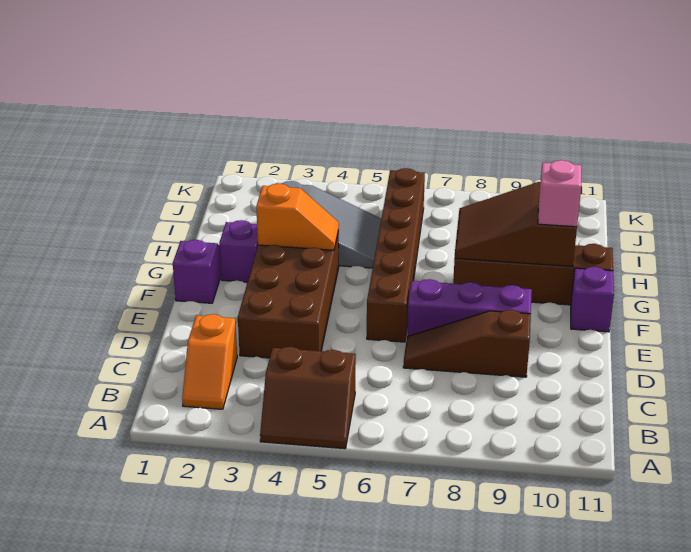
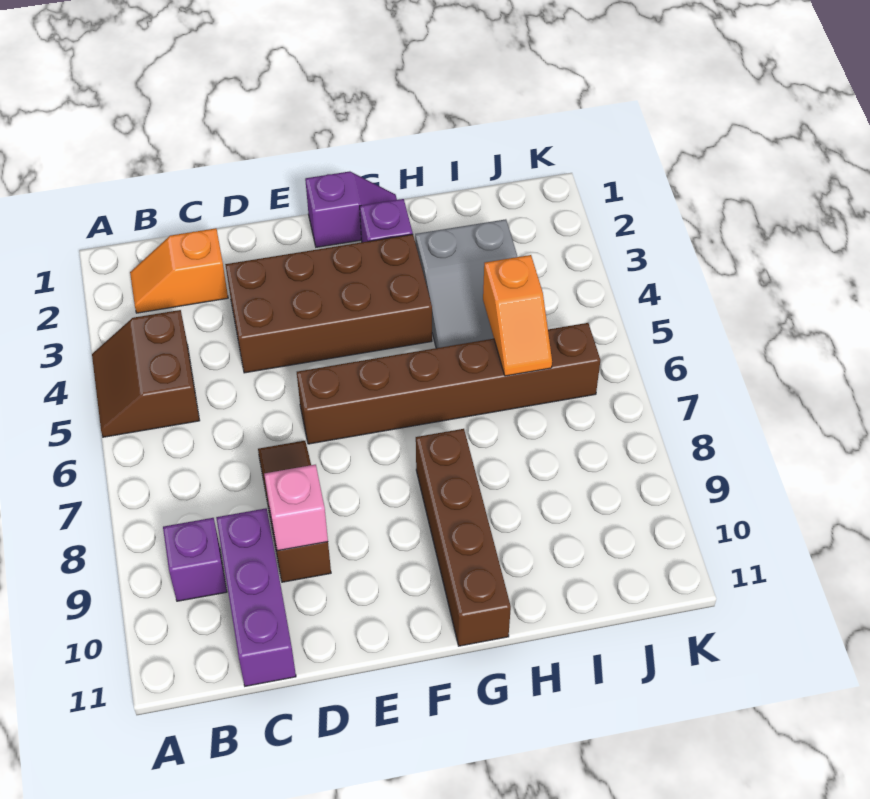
purple 1x3 brick [407,279,532,336] -> purple 1x3 brick moved to [216,508,296,686]
purple 1x1 brick [571,267,614,332] -> purple 1x1 brick moved to [163,518,227,601]
orange 1x2 slope [256,184,339,250] -> orange 1x2 slope moved to [483,255,552,376]
brown 2x3 slope [455,182,577,267] -> none
pink 1x1 brick [538,160,581,227] -> pink 1x1 brick moved to [264,465,328,551]

